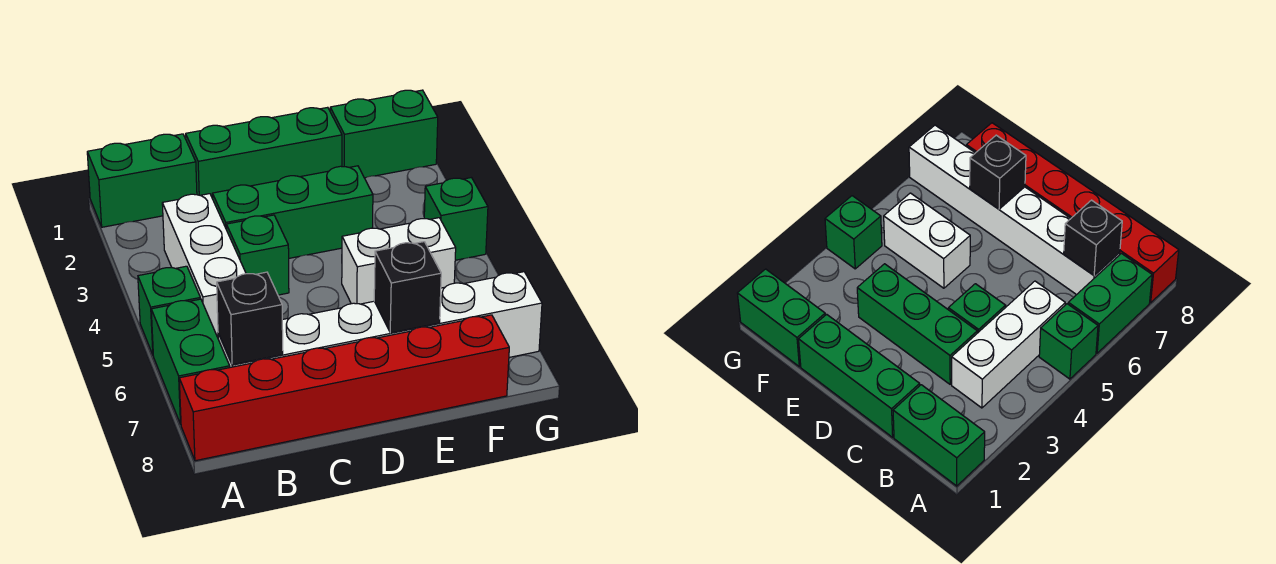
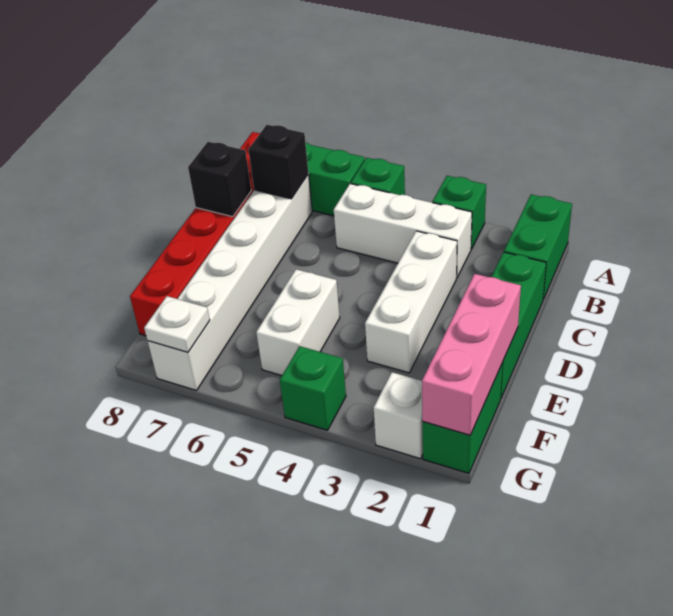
green 1x3 brick [212,166,373,258] -> white 1x3 brick [365,231,457,373]
green 1x1 brick [226,215,289,295] -> green 1x1 brick moved to [432,176,486,249]
none -> pink 1x3 brick [422,274,521,435]
black 1x1 brick [374,242,441,333] -> black 1x1 brick moved to [188,142,251,217]
none -> white 1x1 brick [374,372,423,459]
none -> white 1x1 plate [144,296,210,352]

